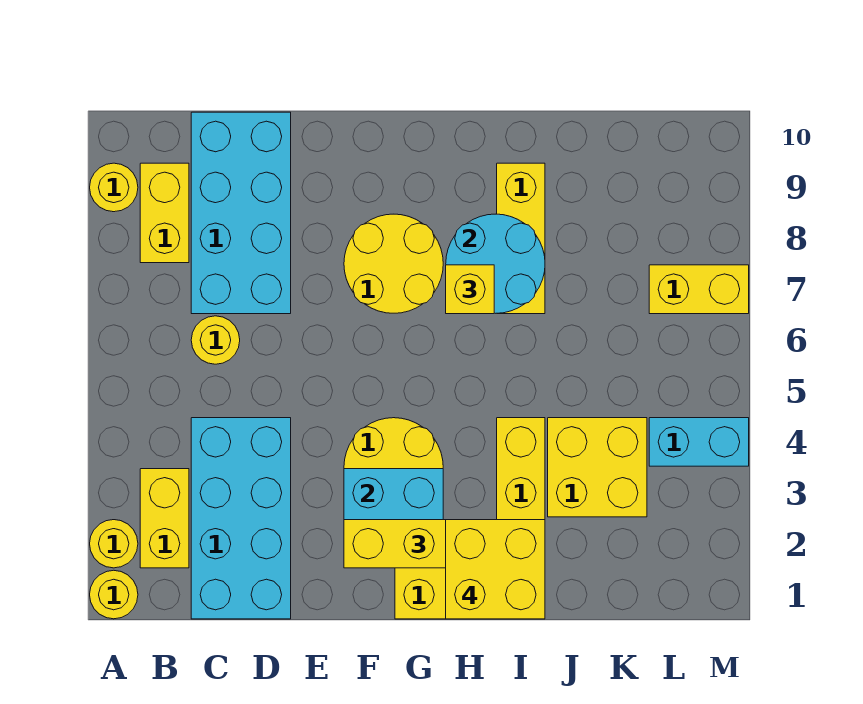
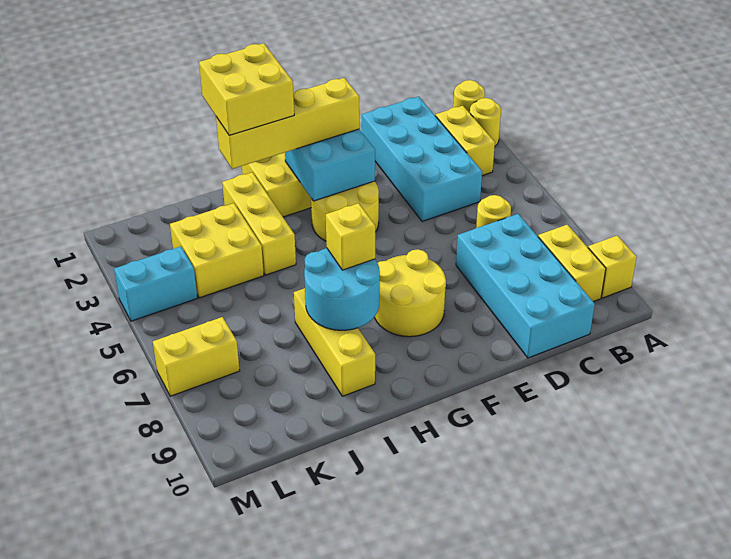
yellow 1x1 round brick [90,163,138,212] -> yellow 1x1 brick [588,236,637,298]

